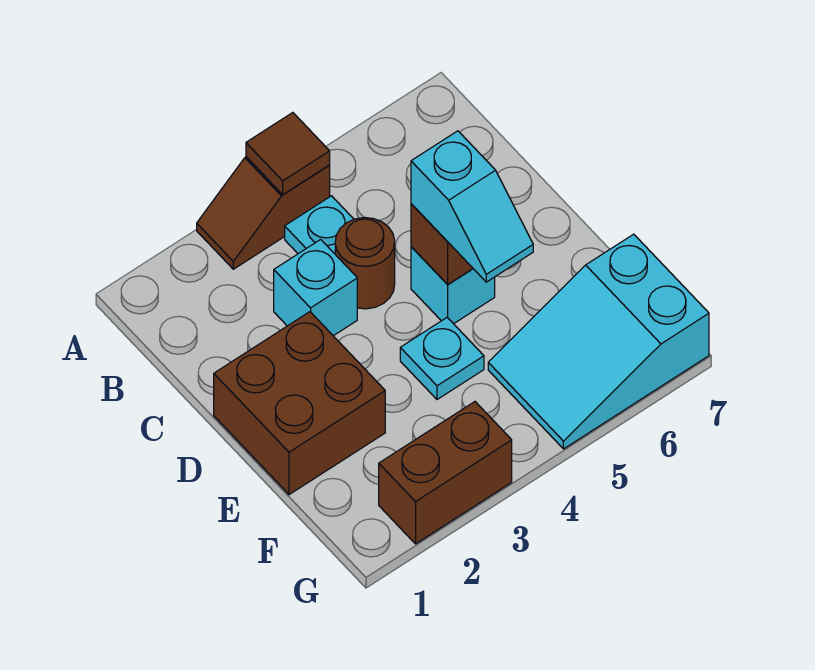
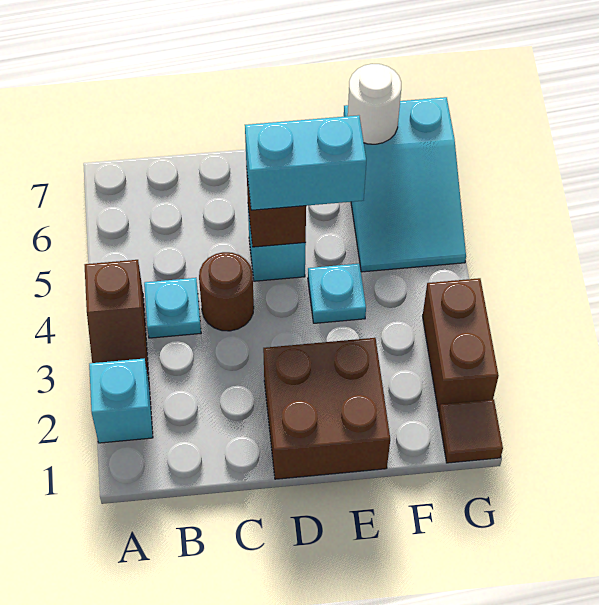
brown 1x1 tile [246,113,330,195] -> brown 1x1 tile moved to [439,399,503,463]
cyan 1x1 brick [274,239,357,336] -> cyan 1x1 brick moved to [89,359,153,443]
cyan 1x2 slope [411,131,533,282] -> cyan 1x2 brick [245,115,366,210]
none -> white 1x1 round brick [348,64,401,144]

